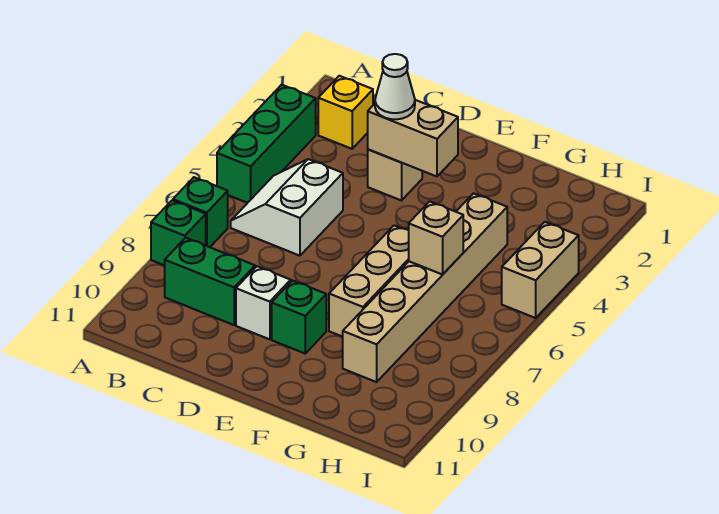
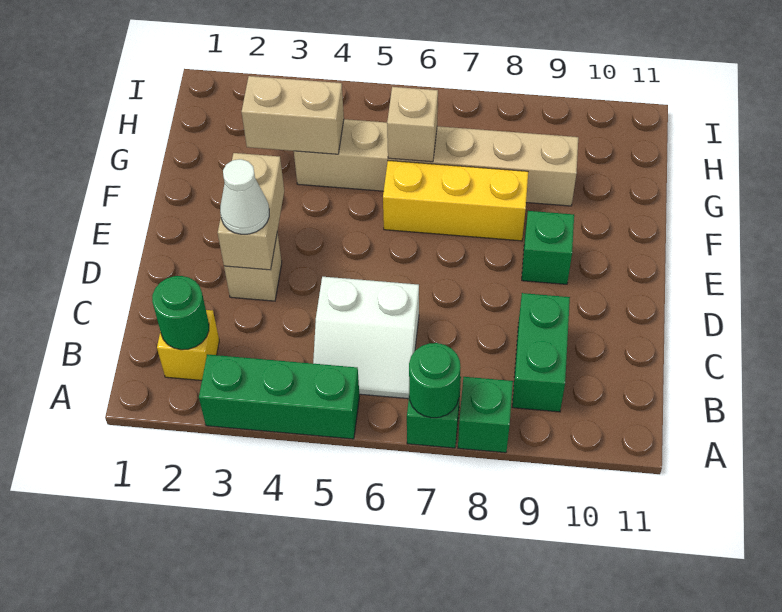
none -> green 1x1 round brick [409,343,461,418]
none -> green 1x1 round brick [152,276,209,350]
white 1x1 brick [236,266,291,339] -> none
tan 1x3 brick [329,225,409,337] -> yellow 1x3 brick [383,160,528,241]
tan 1x2 brick [502,222,579,318] -> tan 1x2 brick moved to [242,76,344,154]

